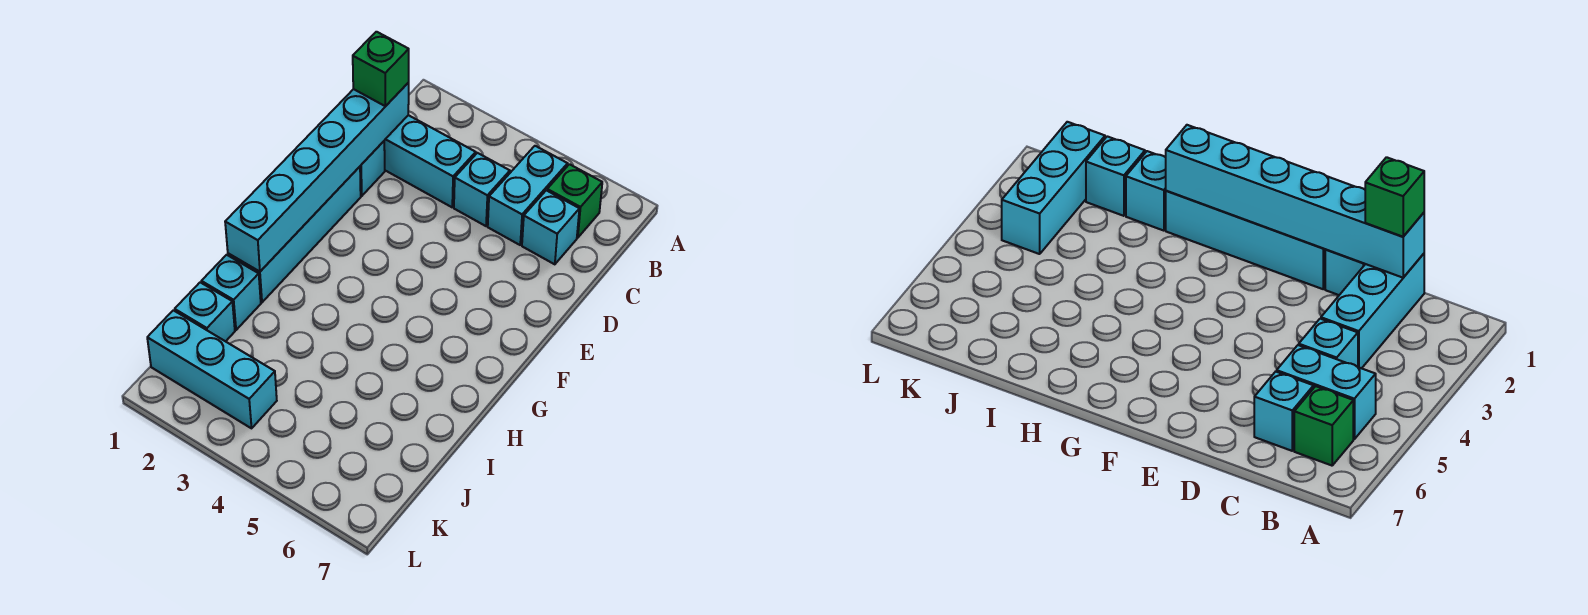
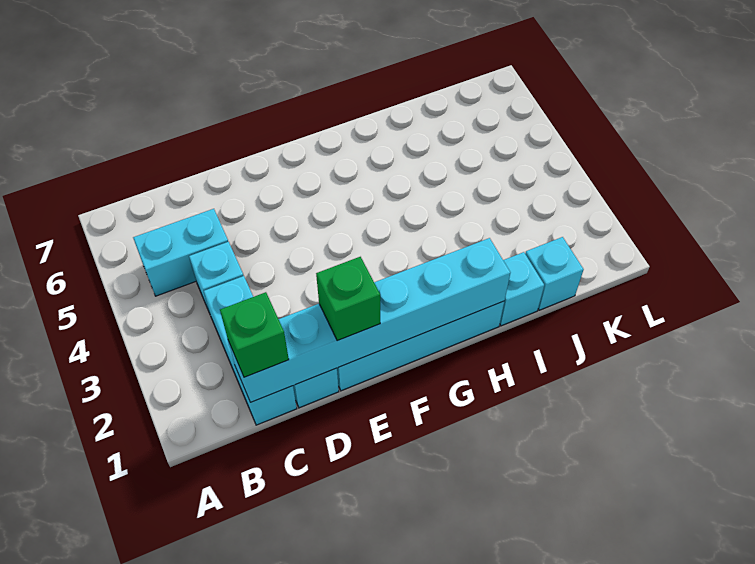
green 1x1 brick [547,164,602,238] -> green 1x1 brick moved to [316,257,380,341]
cyan 1x1 brick [522,190,579,264] -> none
cyan 1x3 brick [147,310,277,428] -> none

